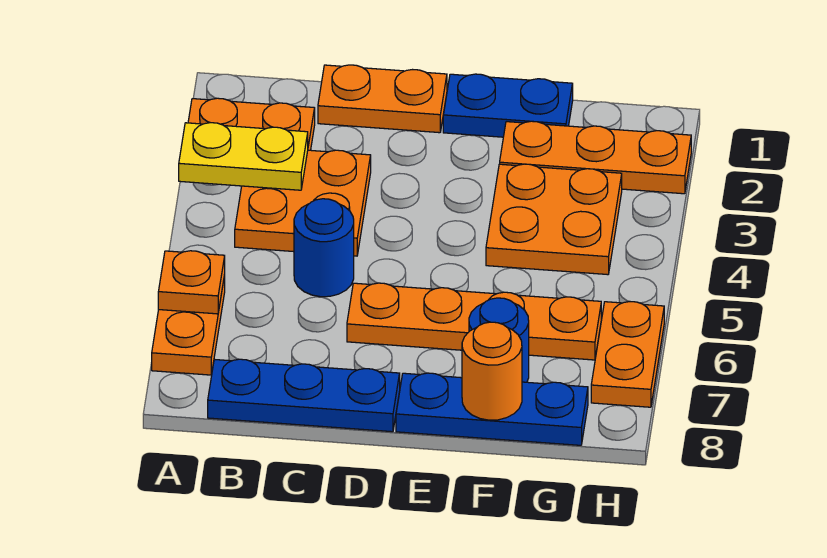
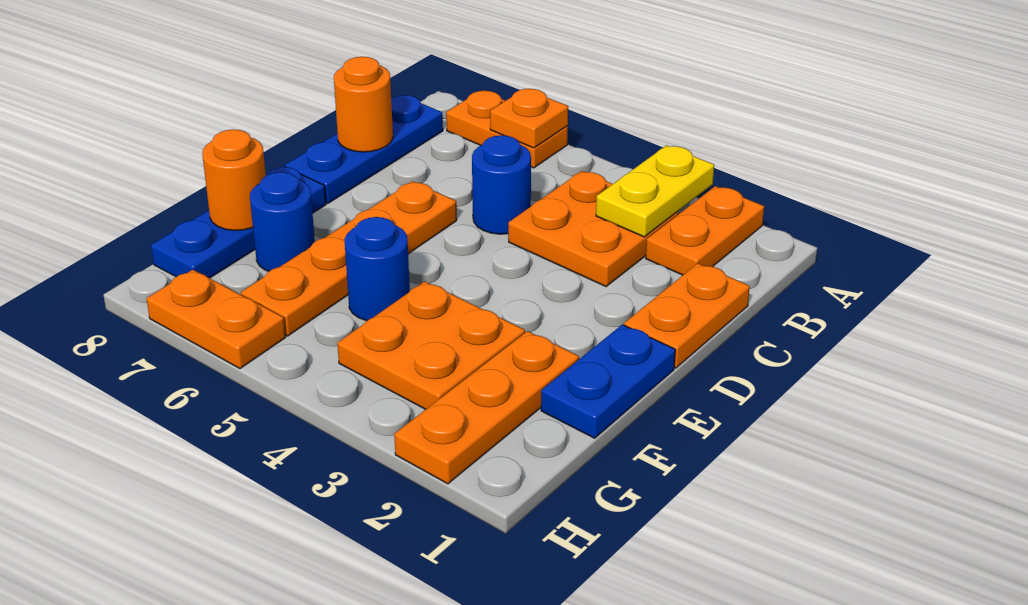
none -> orange 1x1 round brick [334,57,393,152]
none -> blue 1x1 round brick [344,217,410,321]

